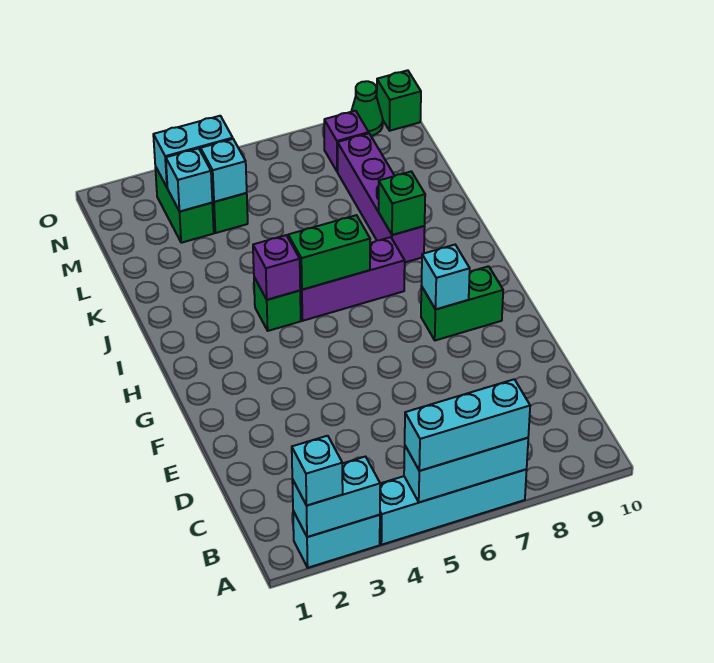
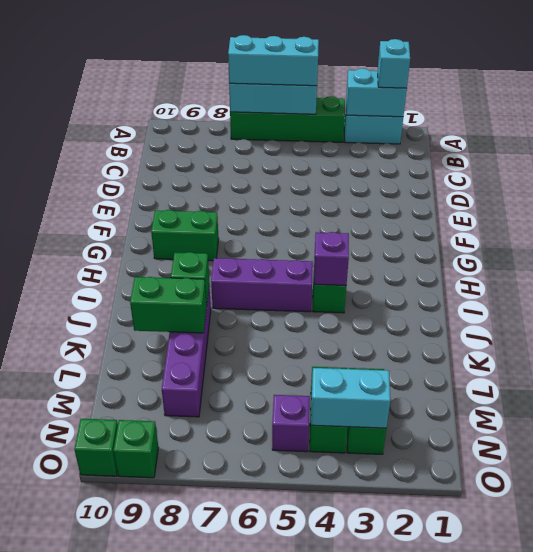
cyan 1x4 brick [380,469,527,545] -> green 1x4 brick [230,96,345,142]
cyan 1x1 brick [422,245,470,310] -> none
green 1x2 brick [288,215,370,290] -> green 1x2 brick moved to [130,277,206,333]
cyan 1x1 brick [166,148,213,212] -> none
cyan 1x1 brick [201,139,247,202] -> none
purple 1x1 brick [324,111,369,172] -> purple 1x1 brick moved to [272,395,310,452]
green 1x1 cone [351,81,383,136] -> green 1x1 brick [113,420,158,478]

